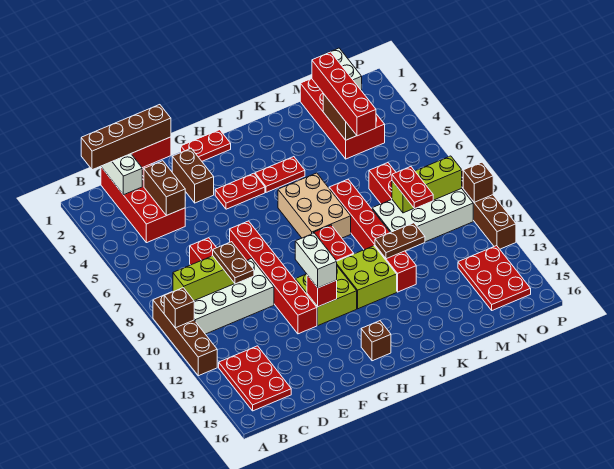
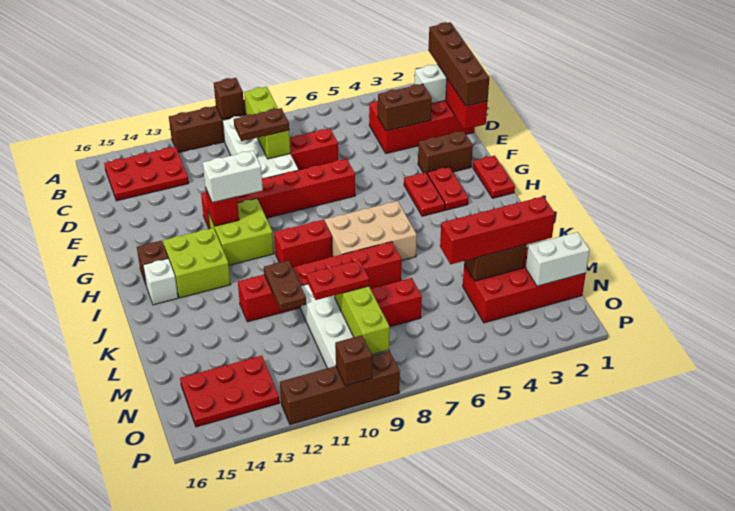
red 1x2 plate [255,157,305,192] -> red 1x2 plate moved to [427,167,468,210]
lime 2x2 brick [337,246,397,309] -> lime 2x2 brick moved to [163,228,231,298]
none -> white 1x1 brick [143,259,178,305]

